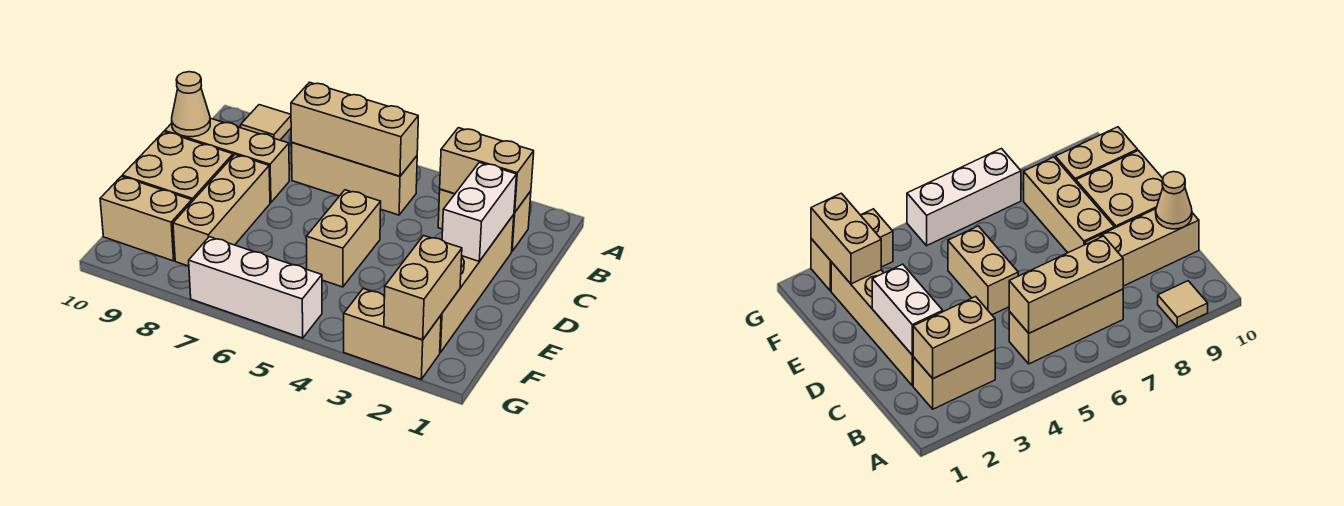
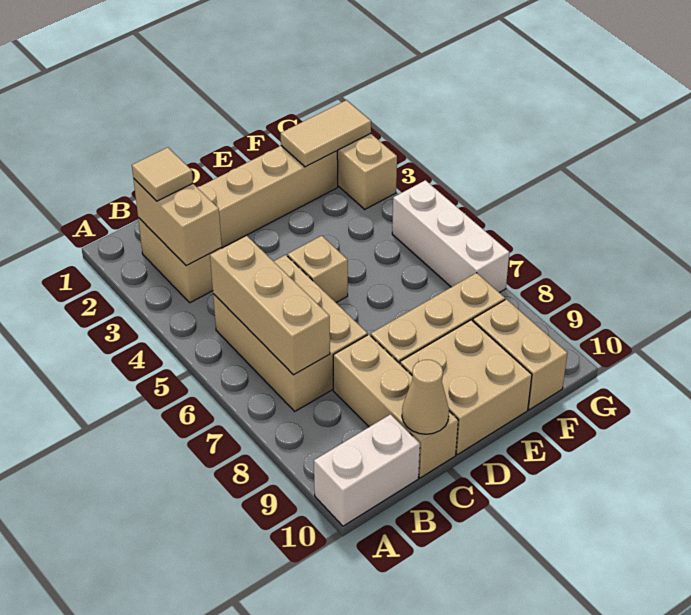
tan 1x1 tile [241,105,291,140] -> tan 1x1 tile moved to [132,147,193,201]
tan 1x3 brick [292,142,417,215] -> tan 2x3 brick [213,255,368,411]
white 1x2 brick [442,163,517,261] -> white 1x2 brick moved to [314,414,420,526]
tan 1x2 brick [306,190,381,287] -> tan 1x1 brick [288,236,348,303]
tan 1x2 brick [384,236,462,340] -> tan 1x2 tile [281,100,371,167]

